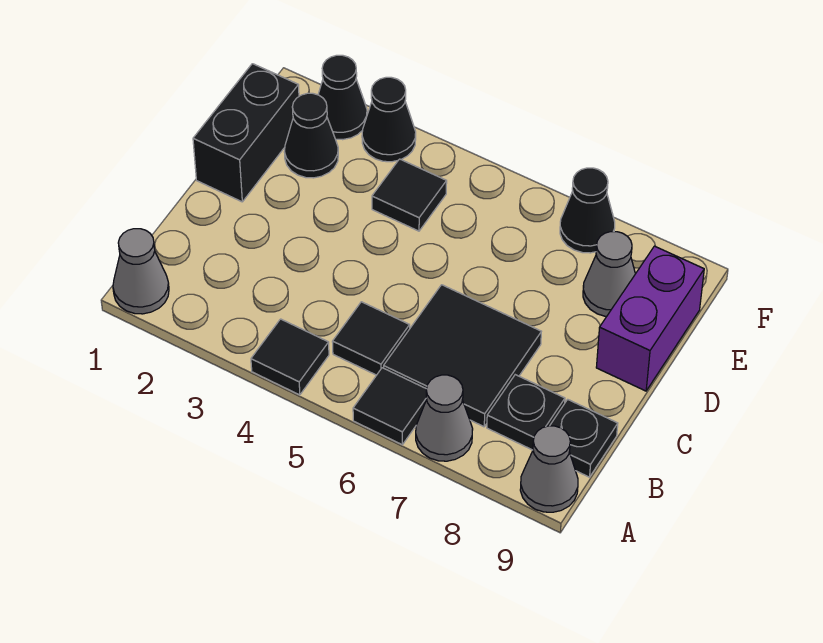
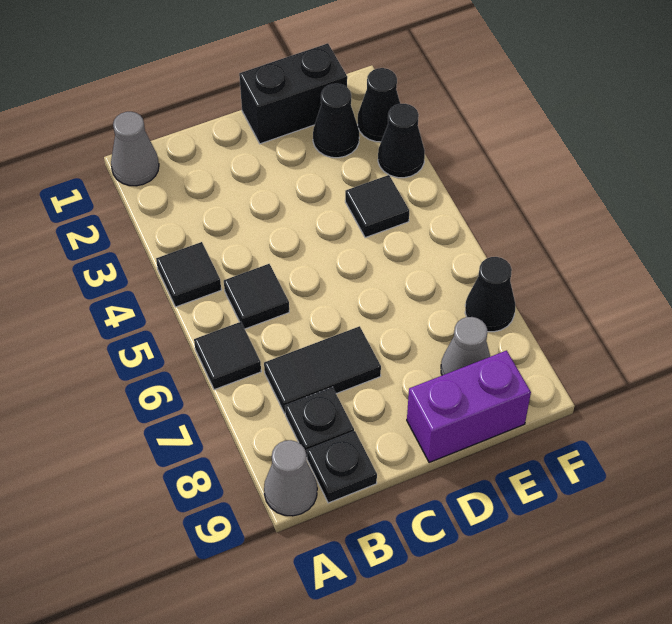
grey 1x1 cone [416,375,473,461] -> none
black 2x2 tile [384,285,541,427] -> black 1x2 tile [264,326,381,413]

